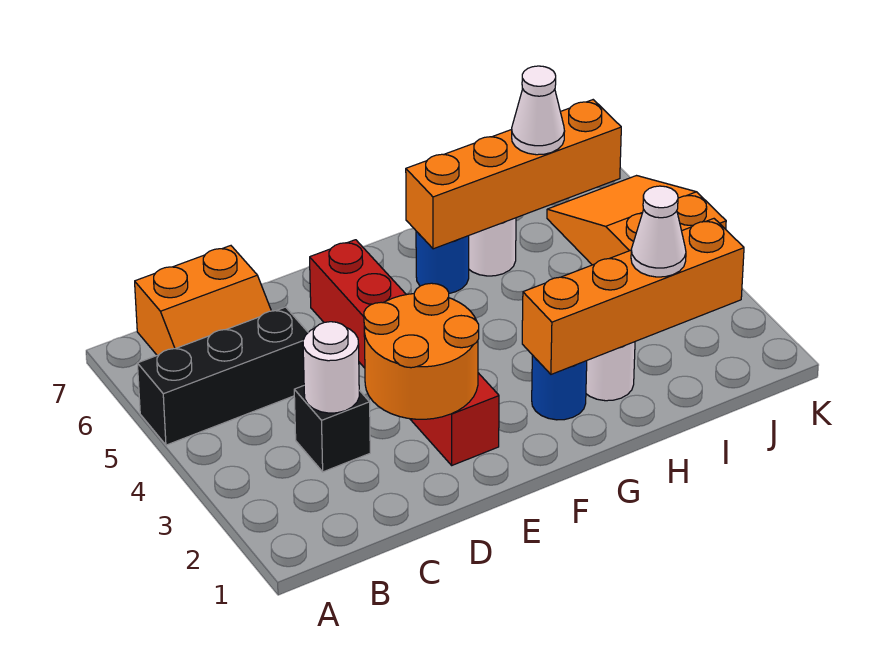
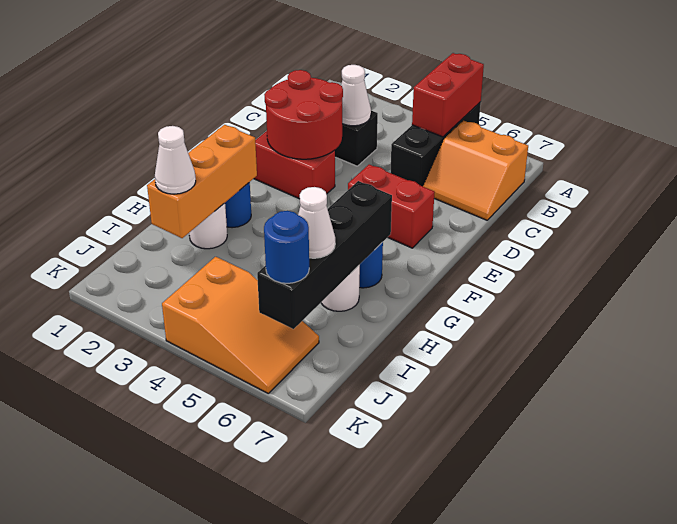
none -> red 1x2 brick [412,53,484,137]
orange 2x2 slope [135,246,271,355] -> orange 2x2 slope turned to [423,121,528,220]
white 1x1 round brick [303,322,359,413] -> white 1x1 cone [341,65,371,126]
orange 2x2 round brick [364,283,479,419] -> red 2x2 round brick [264,70,343,159]
orange 1x4 brick [522,219,744,374] -> orange 1x3 brick [147,125,257,238]
orange 1x4 brick [406,100,621,249] -> black 1x4 brick [257,181,392,329]
none -> blue 1x1 round brick [264,211,309,283]

